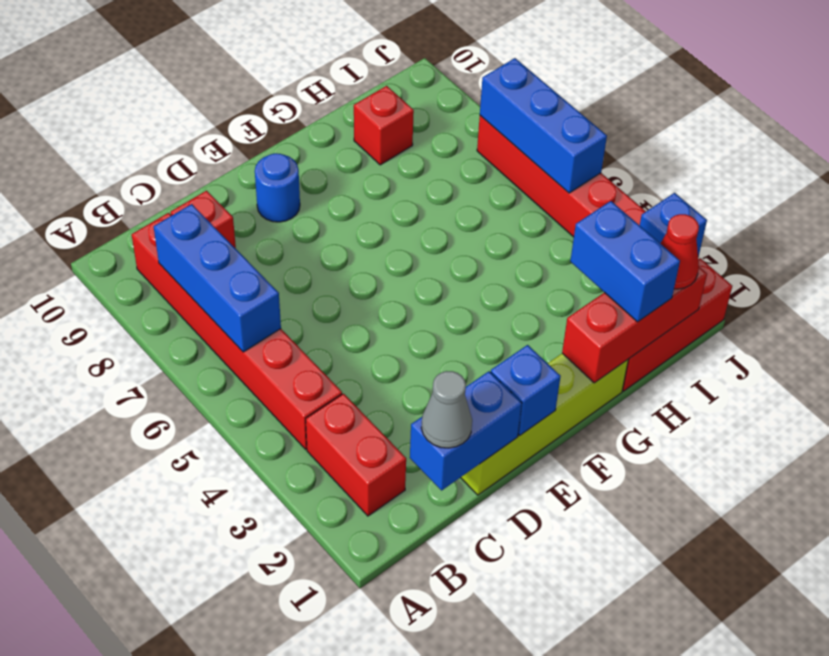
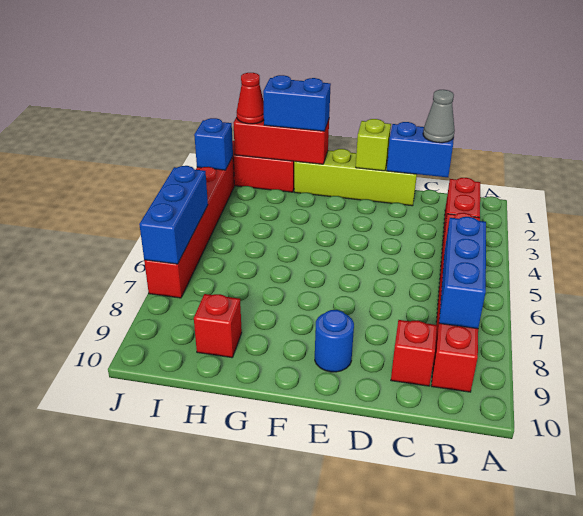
blue 1x1 brick [491,345,561,435] -> lime 1x1 brick [356,119,391,171]
blue 1x2 brick [570,201,680,322] -> blue 1x2 brick turned to [263,75,331,131]

